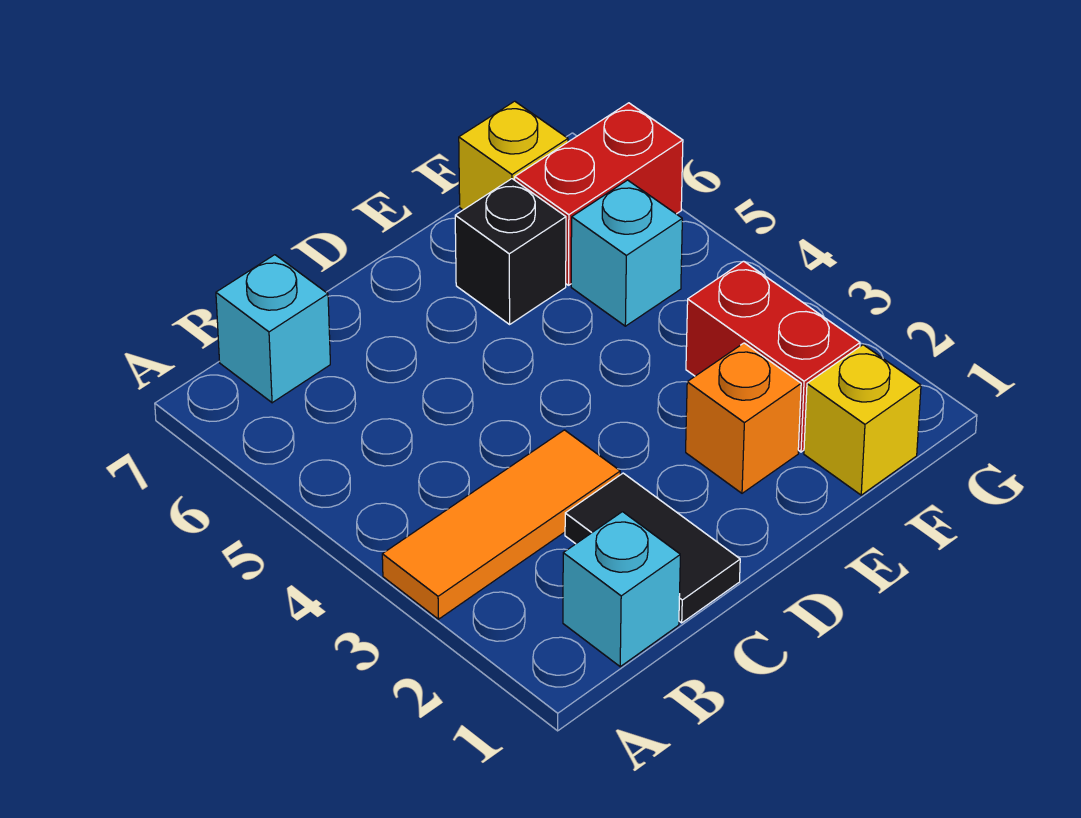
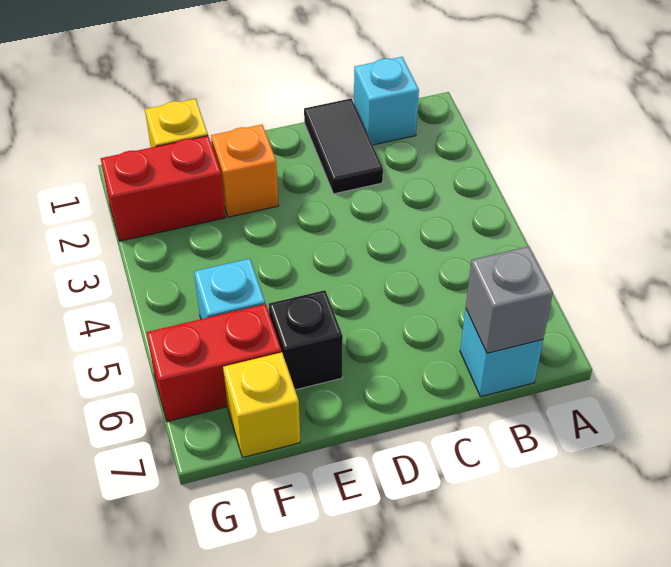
orange 1x3 tile [382,430,620,619] -> none
none -> grey 1x1 brick [466,246,553,353]
red 1x2 brick [686,261,860,452] -> red 1x2 brick turned to [101,136,225,241]

